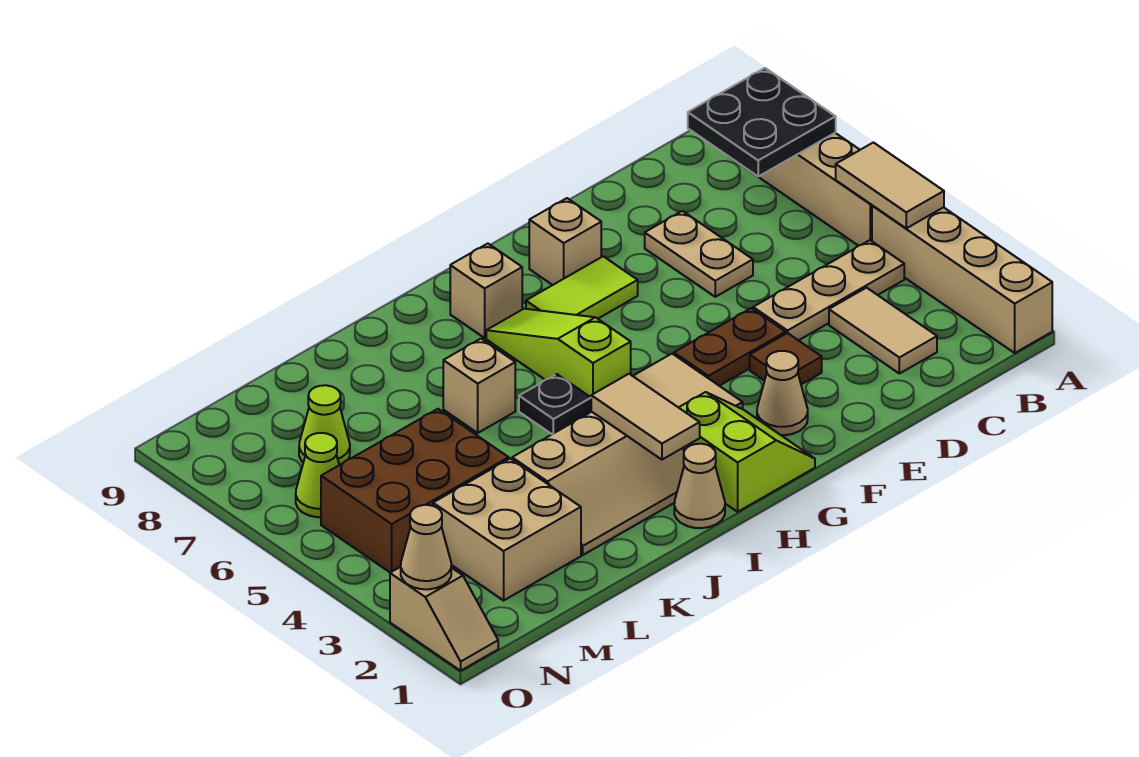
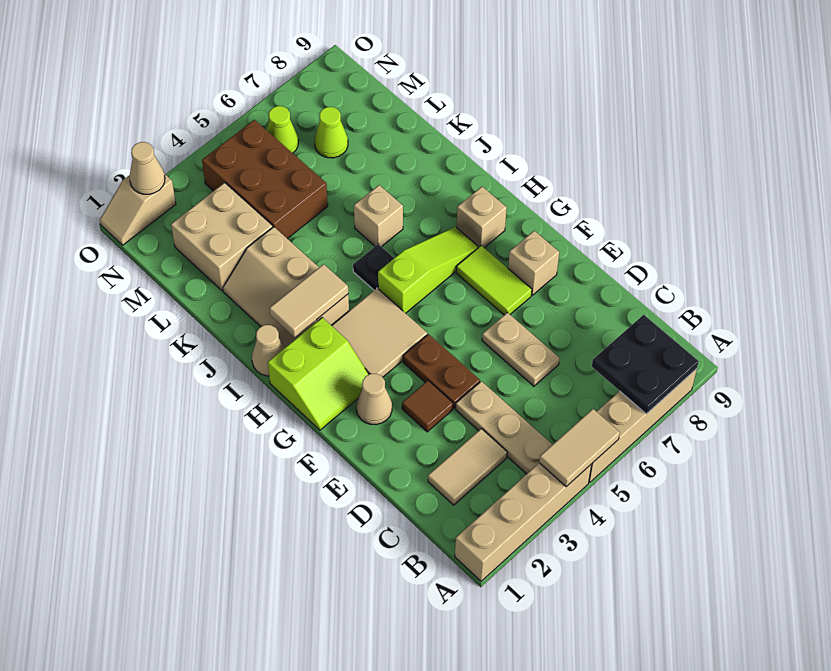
tan 1x2 plate [645,211,753,297] -> tan 1x2 plate turned to [482,312,559,386]

